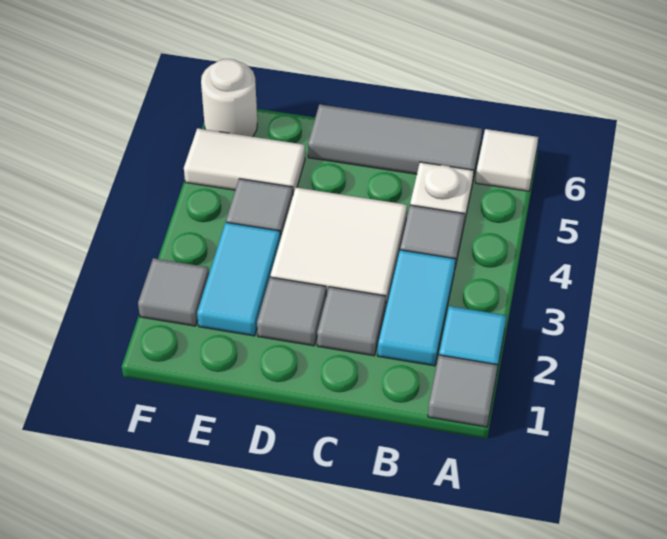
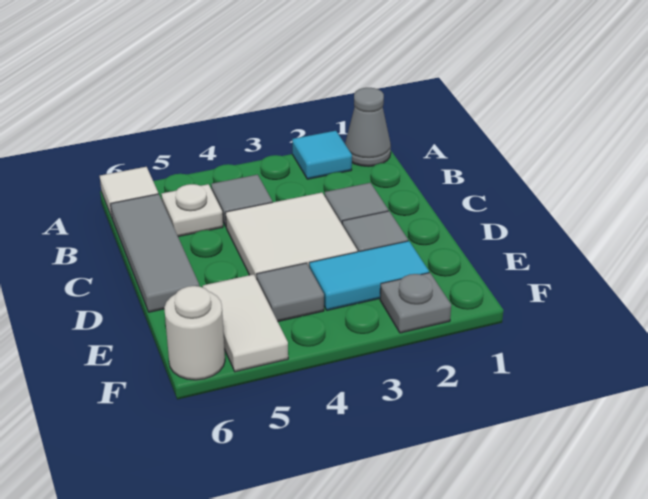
grey 1x1 tile [428,355,498,427] -> grey 1x1 cone [345,88,391,167]
cyan 1x2 tile [378,250,455,366] -> none
grey 1x1 tile [138,258,209,326] -> grey 1x1 plate [380,273,451,333]

